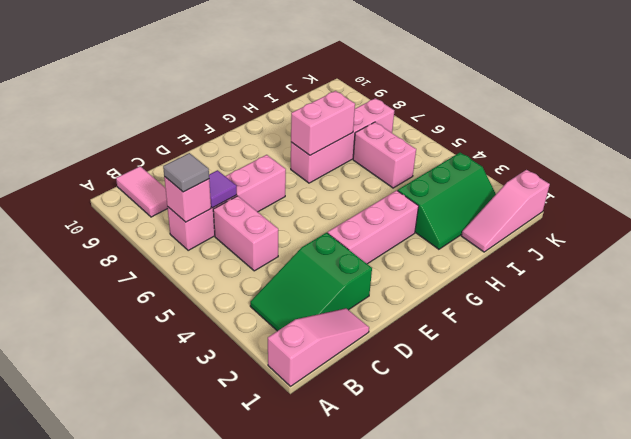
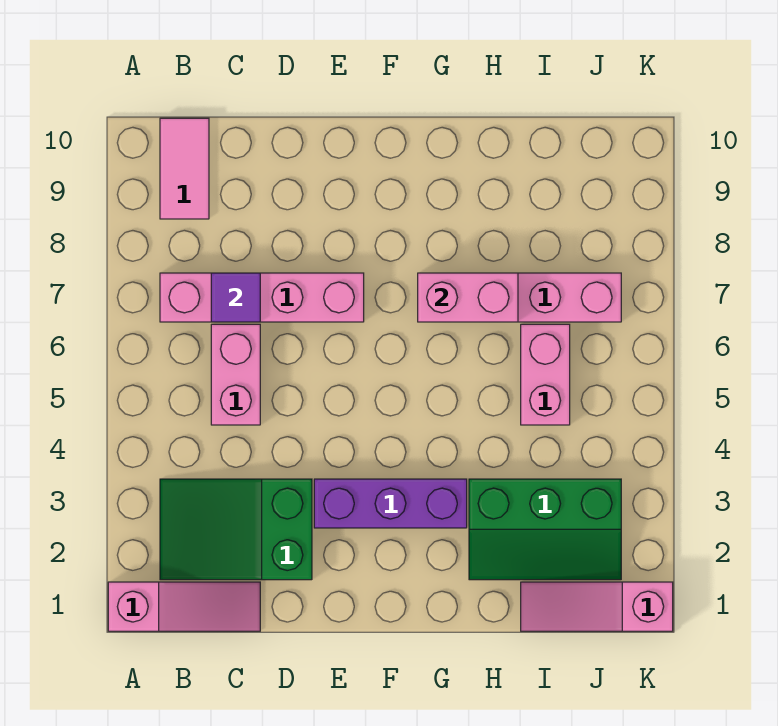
pink 1x1 brick [164,177,211,222] -> none
grey 1x1 tile [163,153,209,192] -> none
pink 1x3 brick [328,190,418,264] -> purple 1x3 brick [314,479,467,528]

